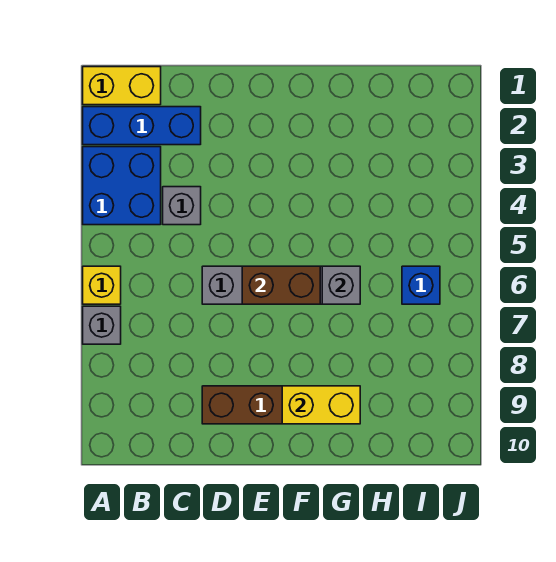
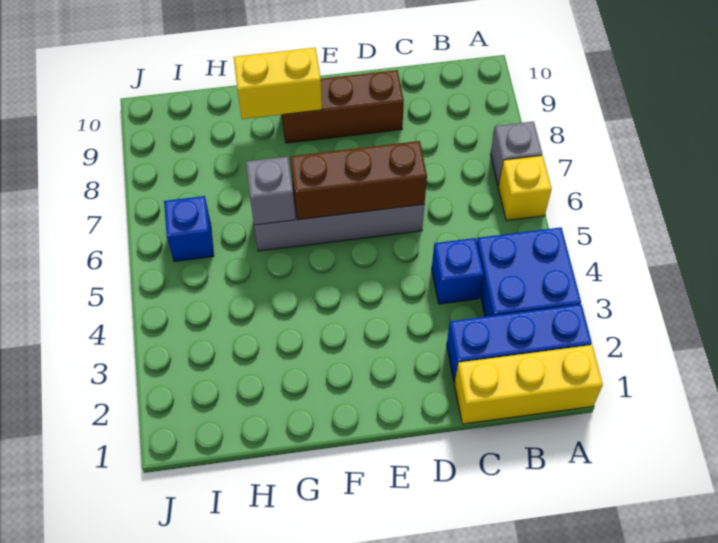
yellow 1x2 brick [83,67,161,105] -> yellow 1x3 brick [454,345,603,424]
grey 1x1 brick [163,187,201,225] -> blue 1x1 brick [432,238,484,304]
brown 1x2 brick [242,266,320,304] -> brown 1x3 brick [290,141,427,220]

